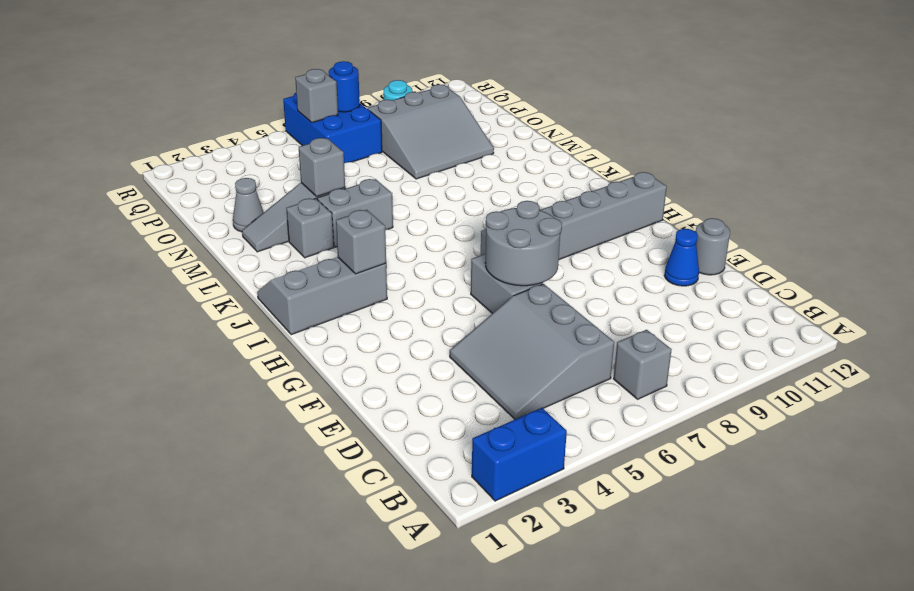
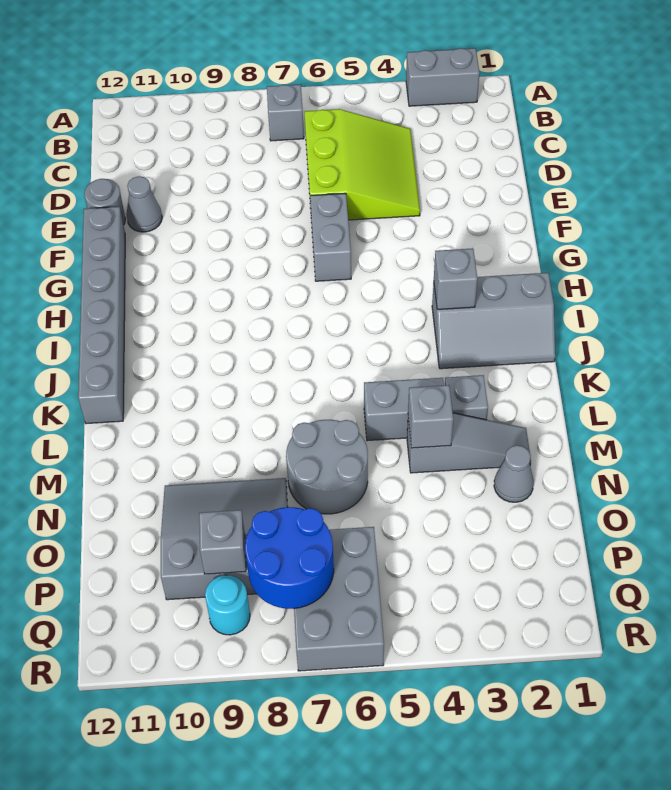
blue 1x2 brick [472,408,567,501] -> grey 1x2 brick [406,48,480,106]
grey 3x3 slope [450,284,614,419] -> lime 3x3 slope [304,109,420,220]
blue 1x1 cone [664,229,699,286] -> grey 1x1 cone [126,176,162,232]
grey 2x2 round brick [485,201,562,286] -> grey 2x2 round brick moved to [286,420,368,514]
grey 1x6 brick [481,172,667,260] -> grey 1x6 brick turned to [78,207,125,424]
blue 2x3 brick [283,93,382,163] -> grey 2x3 brick [294,527,384,671]
grey 1x1 brick [295,69,338,123] -> grey 1x1 brick moved to [199,510,246,574]
blue 1x1 round brick [329,61,360,112] -> blue 2x2 round brick [245,507,334,609]

